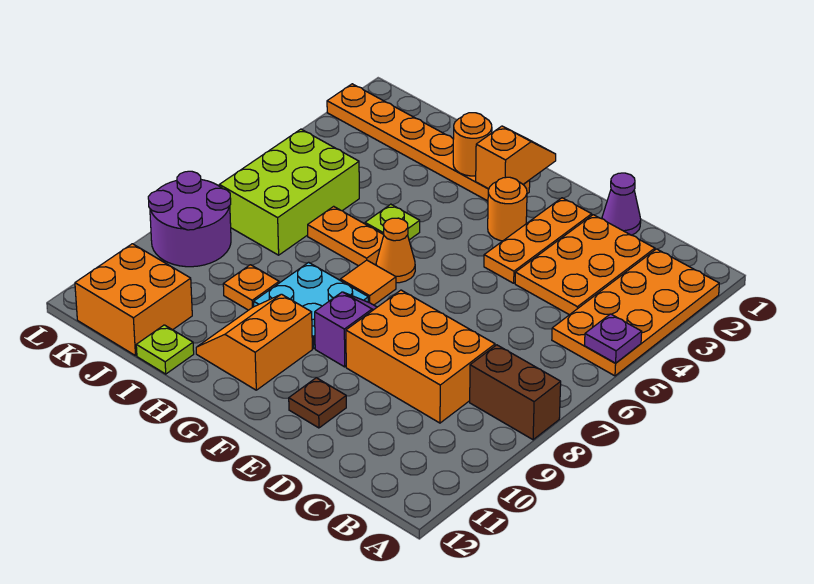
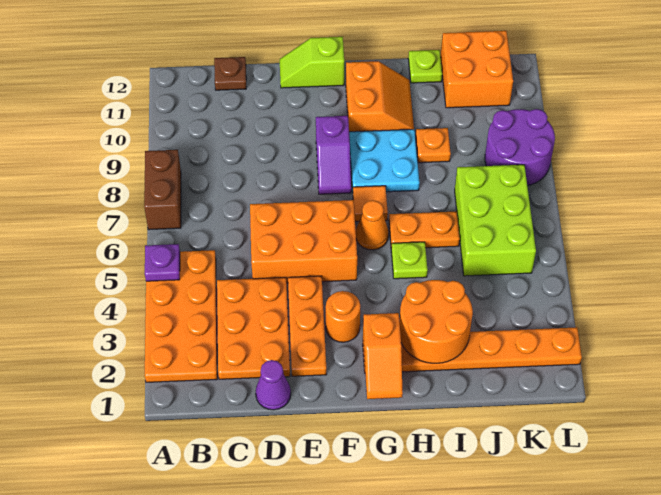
brown 1x2 brick [470,345,561,440] -> brown 1x2 brick turned to [144,150,181,230]
orange 2x3 brick [346,290,495,423] -> orange 2x3 brick moved to [250,200,357,283]
brown 1x1 plate [289,378,346,428] -> brown 1x1 plate moved to [214,57,246,90]
none -> lime 1x2 slope [280,37,344,88]
orange 1x1 round brick [453,113,492,176] -> orange 2x2 round brick [400,280,473,363]

